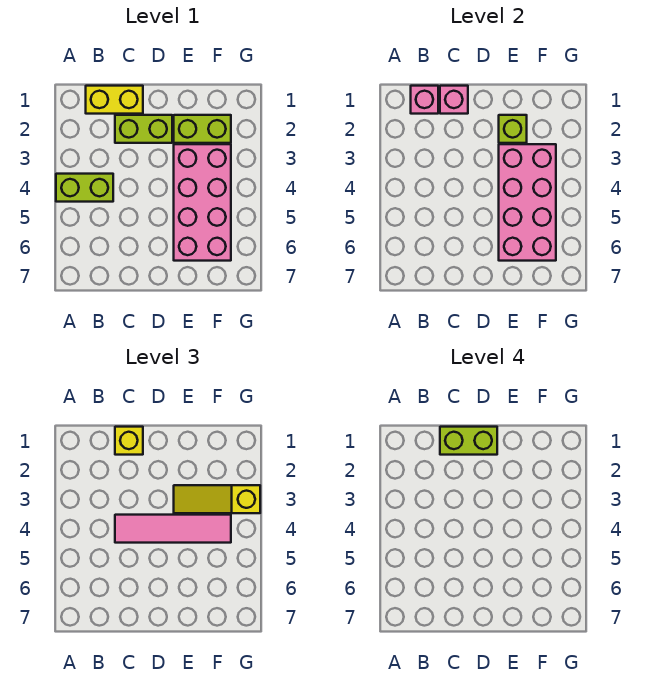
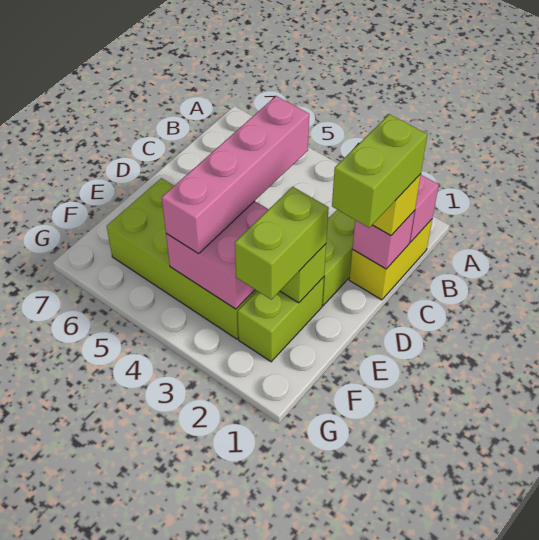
lime 1x2 brick [56,174,113,202] -> lime 1x2 brick moved to [235,187,329,299]
pink 1x4 tile [115,515,231,543] -> pink 1x4 brick [162,96,309,254]
pink 2x4 brick [174,144,231,261] -> lime 2x4 brick [107,178,257,339]
pink 2x4 brick [499,144,556,261] -> pink 2x2 brick [166,201,269,309]
yellow 1x3 slope [174,485,260,513] -> none

